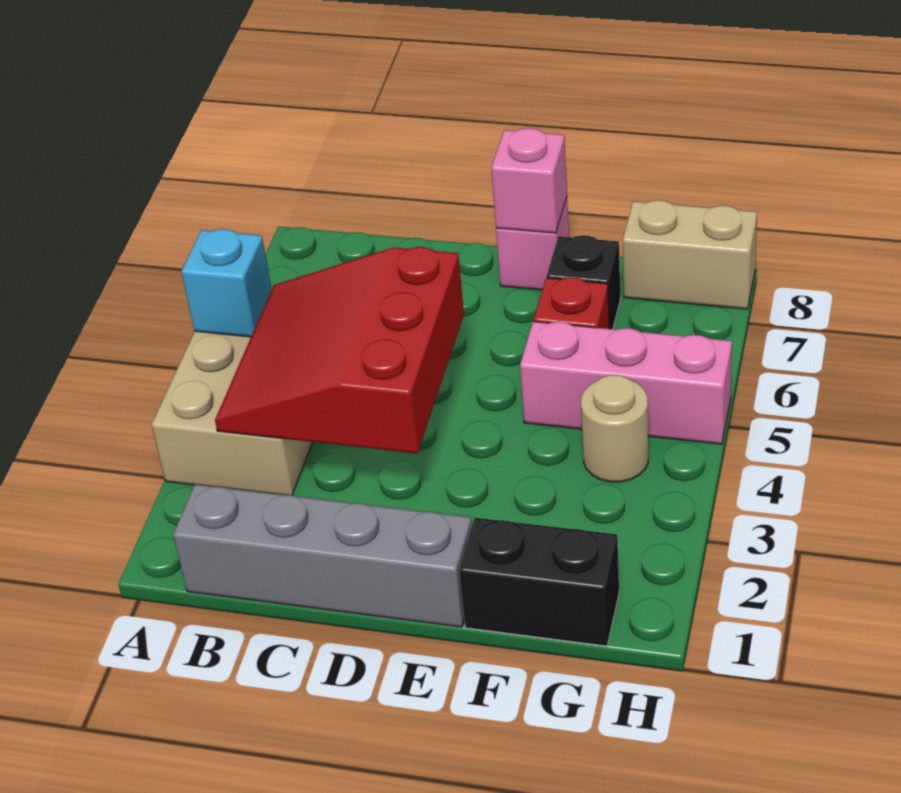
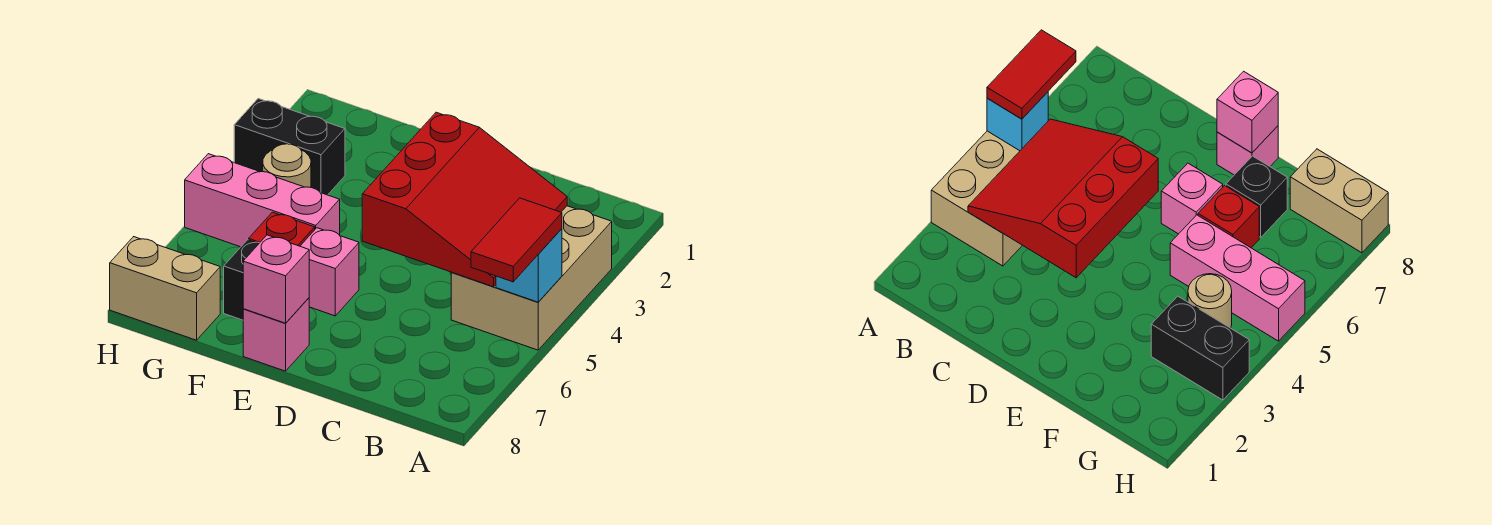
none -> red 1x2 tile [471,198,562,282]
grey 1x4 brick [173,485,472,627] -> none
none -> pink 1x1 brick [300,228,359,316]
black 1x2 brick [459,518,619,646] -> black 1x2 brick moved to [234,99,345,195]

